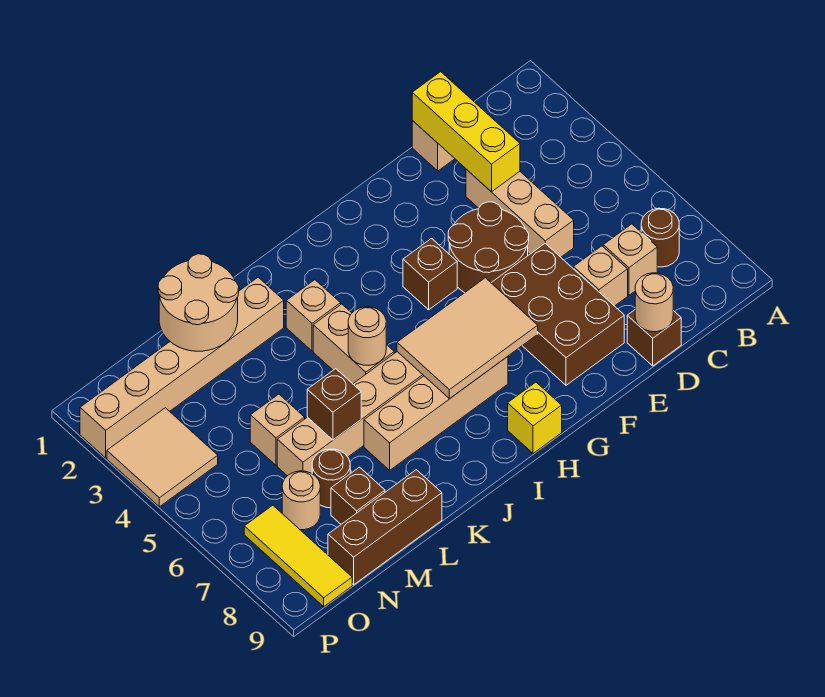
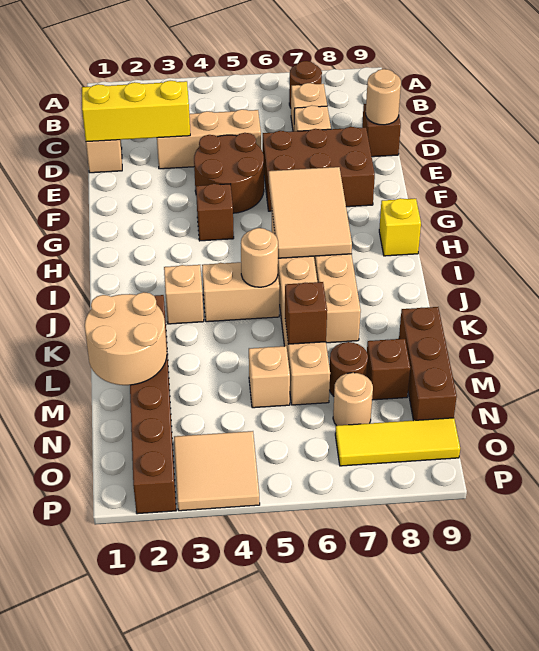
tan 1x6 brick [80,277,284,458] -> brown 1x6 brick [130,295,176,514]

